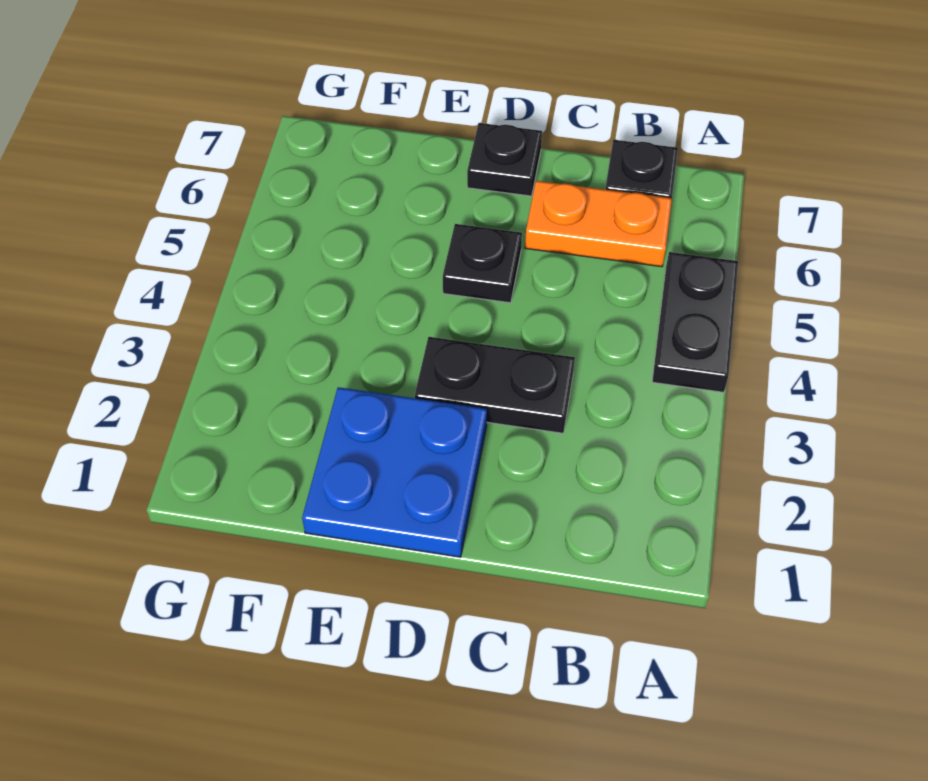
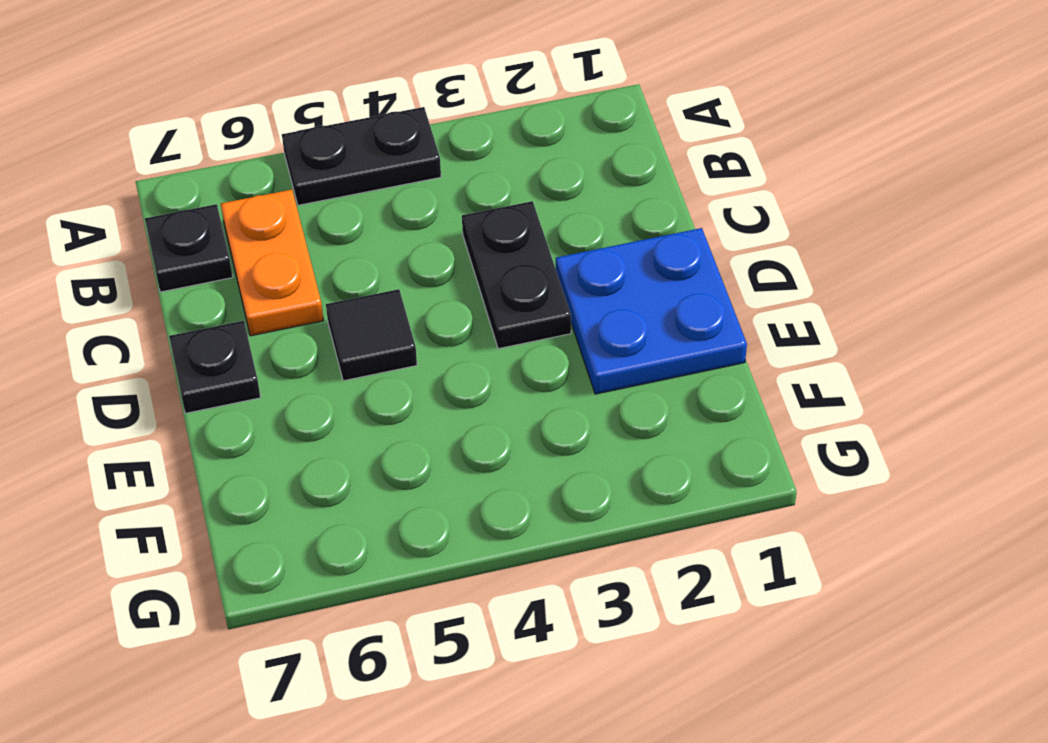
black 1x1 plate [443,224,522,303] -> black 1x1 tile [326,289,417,381]

